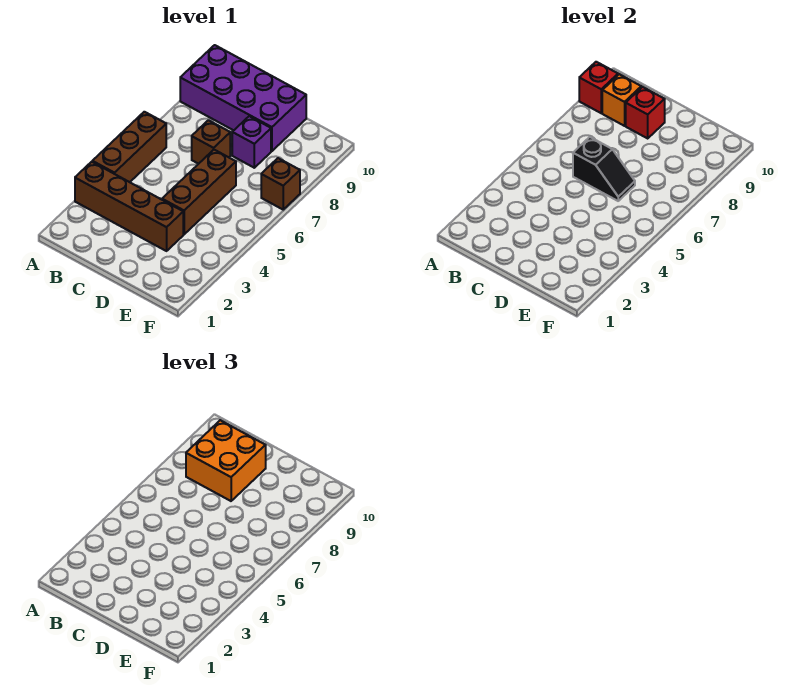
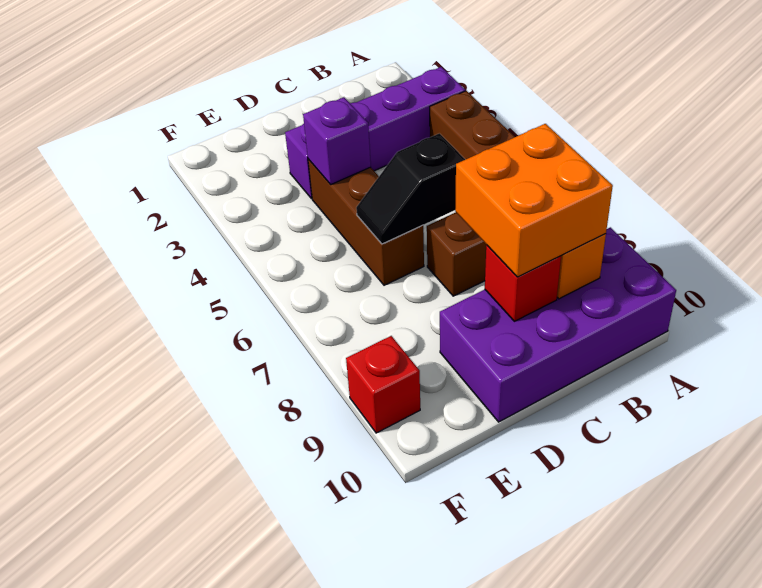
brown 1x4 brick [75,162,183,251] -> purple 1x4 brick [285,67,465,199]
red 1x1 brick [579,62,618,113] -> red 1x1 brick moved to [346,336,420,433]
purple 1x1 brick [232,116,271,168] -> purple 1x1 brick moved to [303,97,371,185]
brown 1x1 brick [261,158,300,209] -> none

